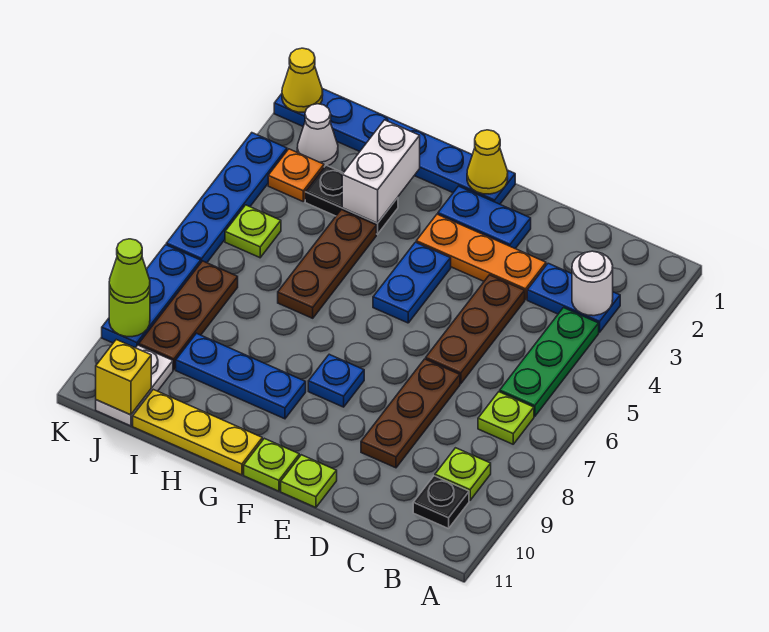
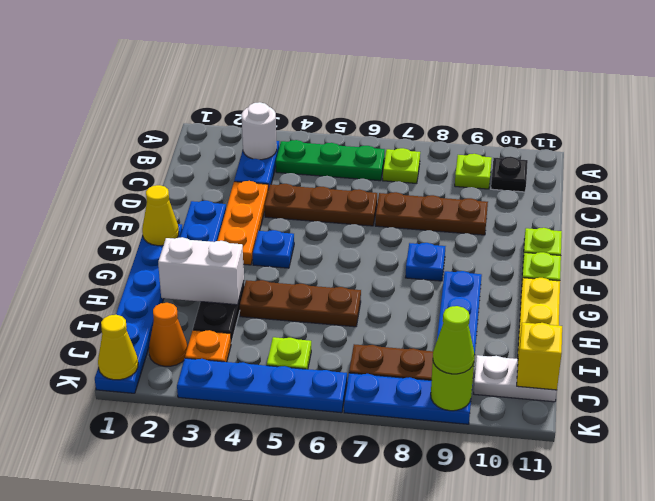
blue 1x2 plate [373,242,451,323] -> blue 1x1 plate [253,230,294,268]
white 1x1 cone [297,104,338,167] -> orange 1x1 cone [149,303,188,366]

